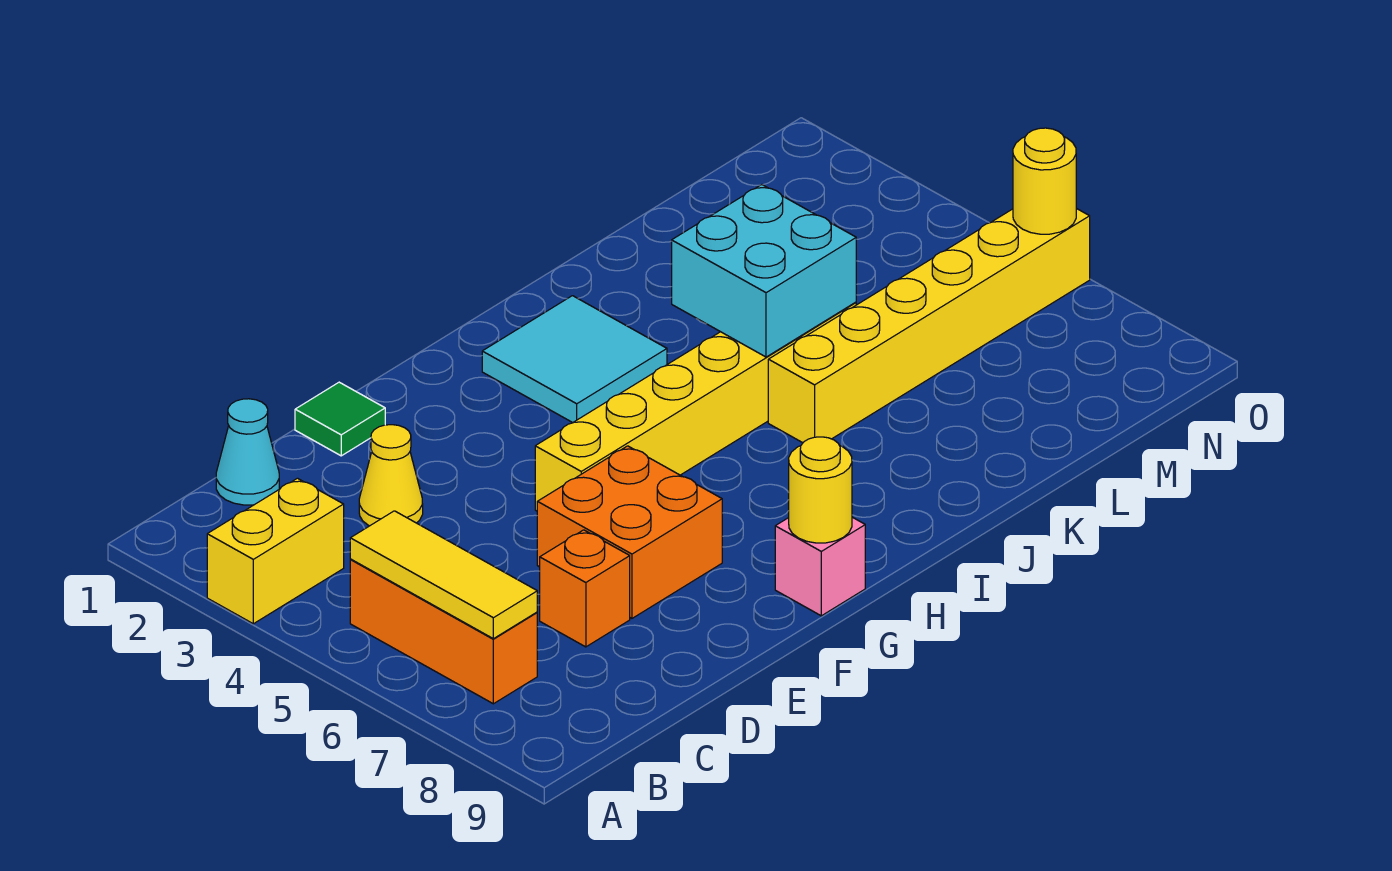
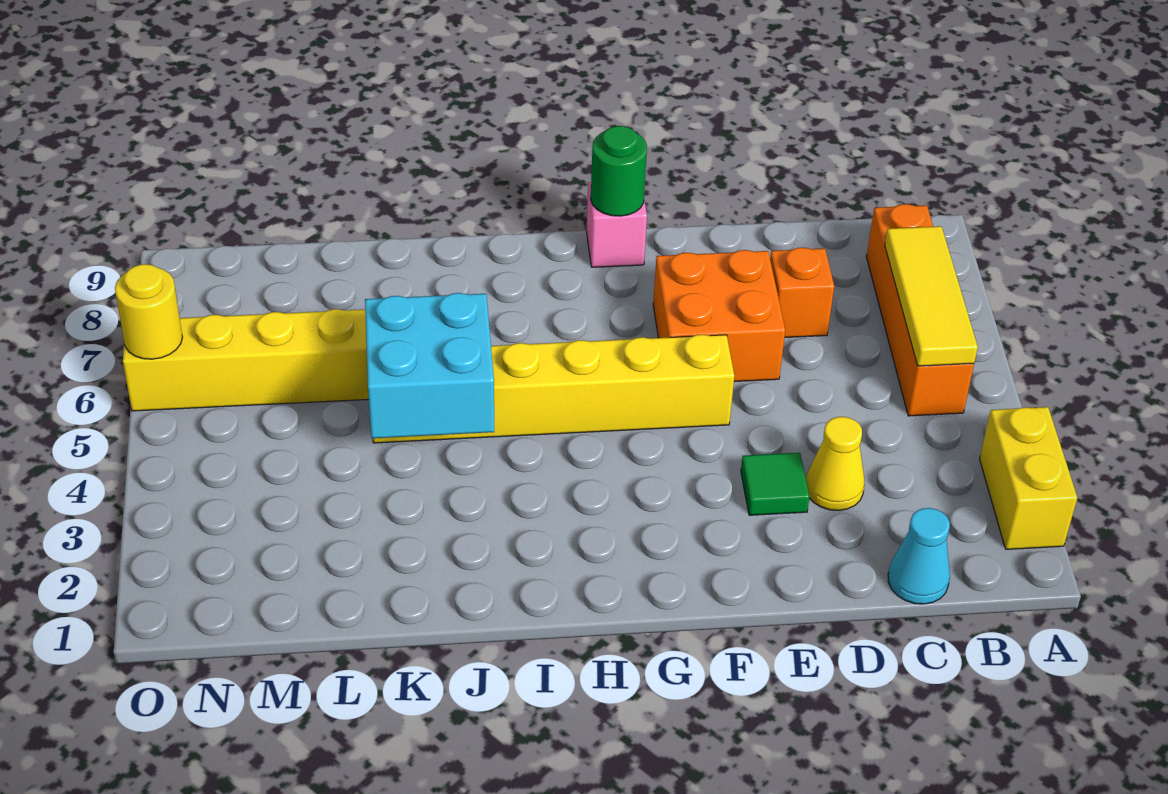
yellow 1x2 brick [207,478,344,624] -> yellow 1x2 brick turned to [980,407,1077,549]
orange 1x3 brick [350,559,537,704] -> orange 1x4 brick [867,204,974,416]
green 1x1 tile [295,382,385,456] -> green 1x1 tile moved to [741,453,810,515]
yellow 1x1 round brick [789,437,852,543] -> green 1x1 round brick [591,126,647,216]
cyan 2x2 tile [482,296,667,423] -> none

